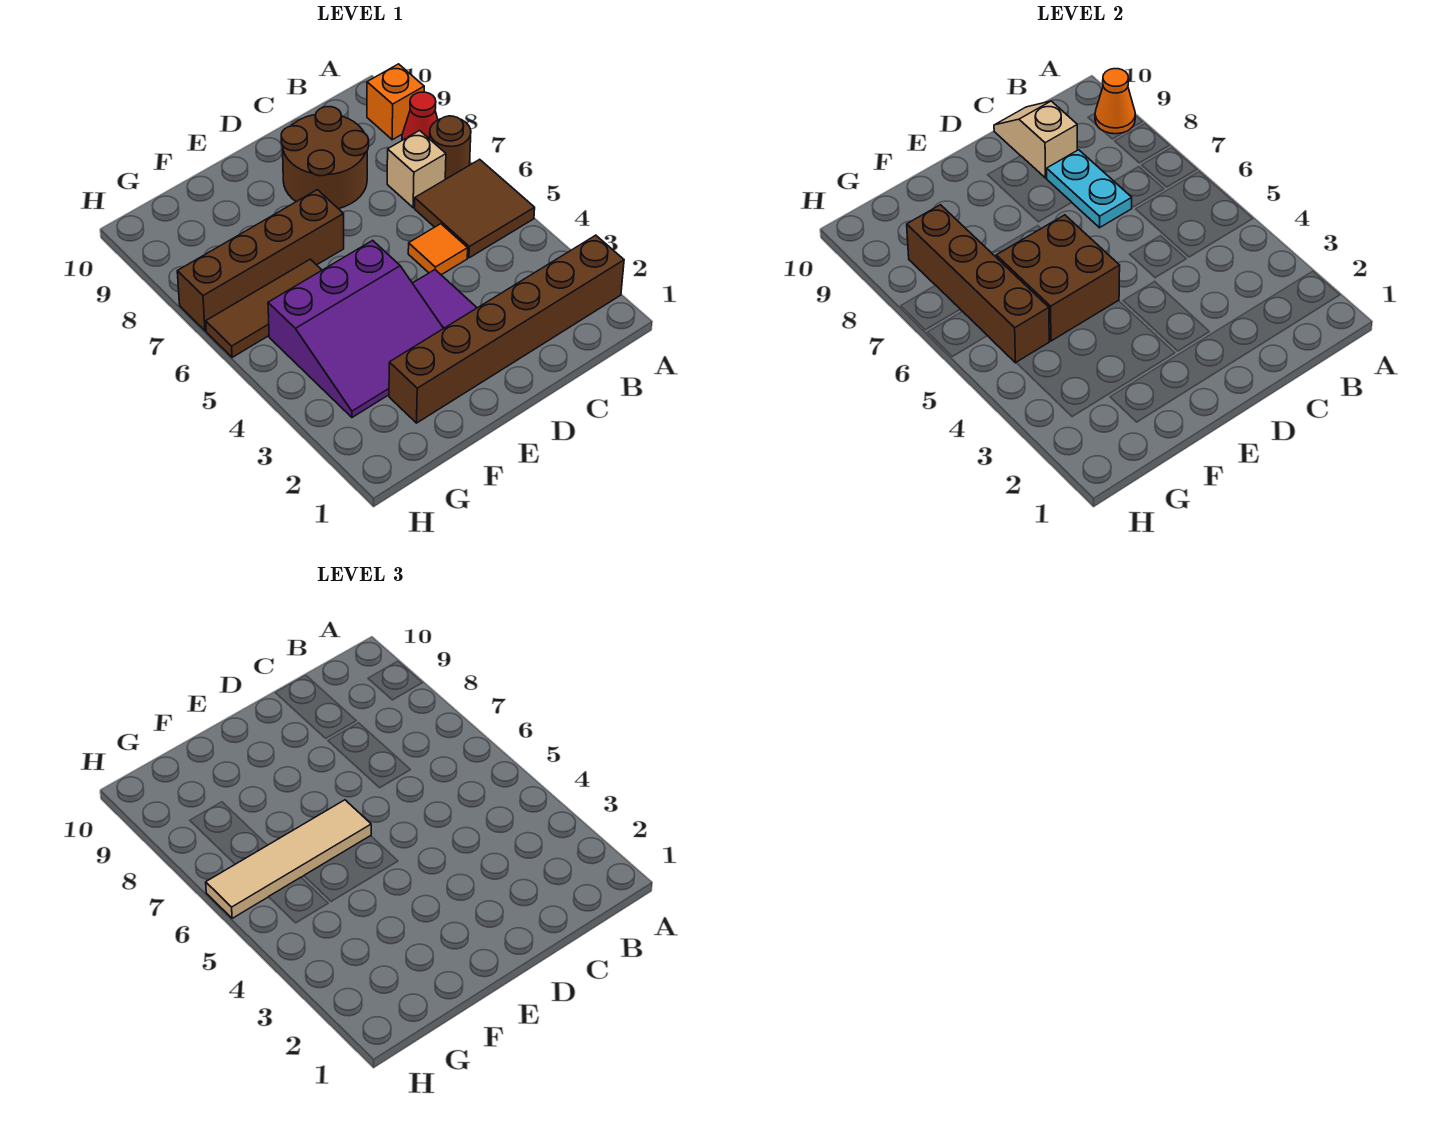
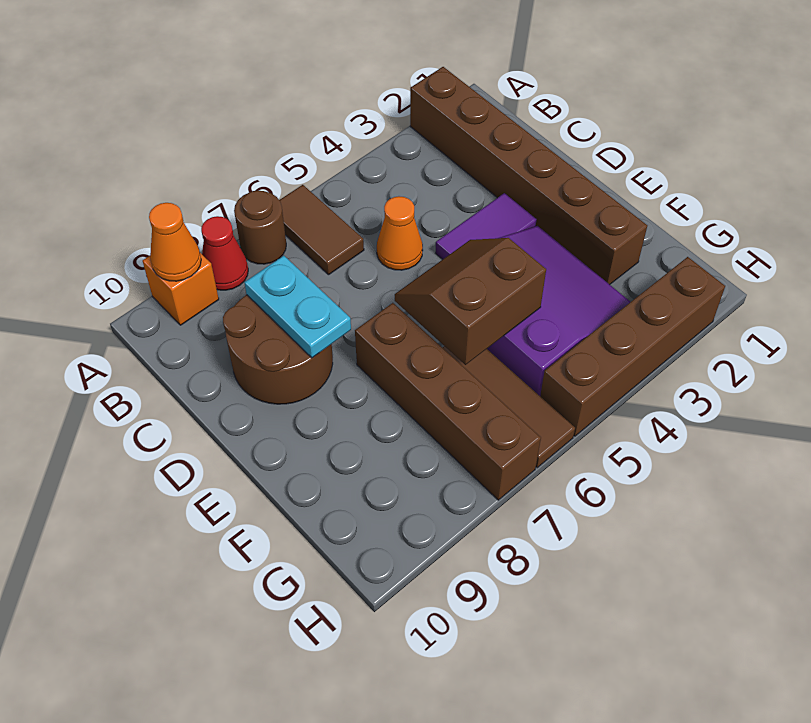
brown 2x2 tile [415,159,535,258] -> brown 1x2 tile [280,185,364,275]
tan 1x1 brick [387,131,446,208] -> none
orange 1x1 tile [408,224,468,275] -> orange 1x1 cone [377,196,423,270]
cyan 1x2 plate [1047,150,1132,228] -> cyan 1x2 plate turned to [244,256,351,358]
tan 1x2 slope [994,101,1077,178] -> none
brown 2x2 brick [996,215,1120,341] -> brown 2x2 slope [395,238,546,365]
tan 1x4 tile [206,800,371,918] -> none
brown 1x4 brick [907,205,1049,363] -> brown 1x4 brick moved to [540,257,725,436]

